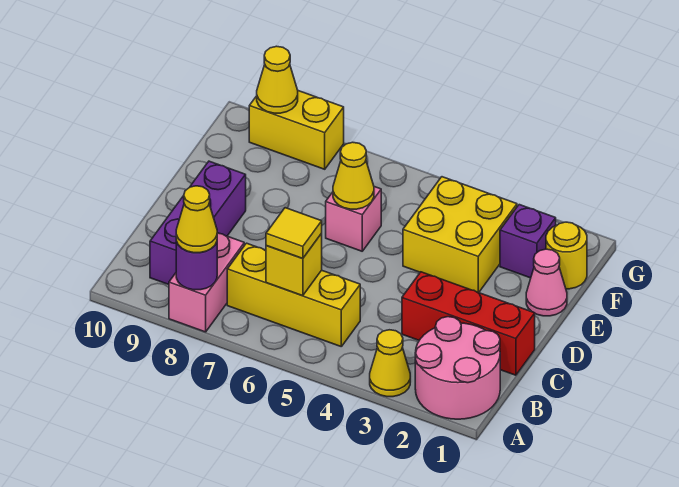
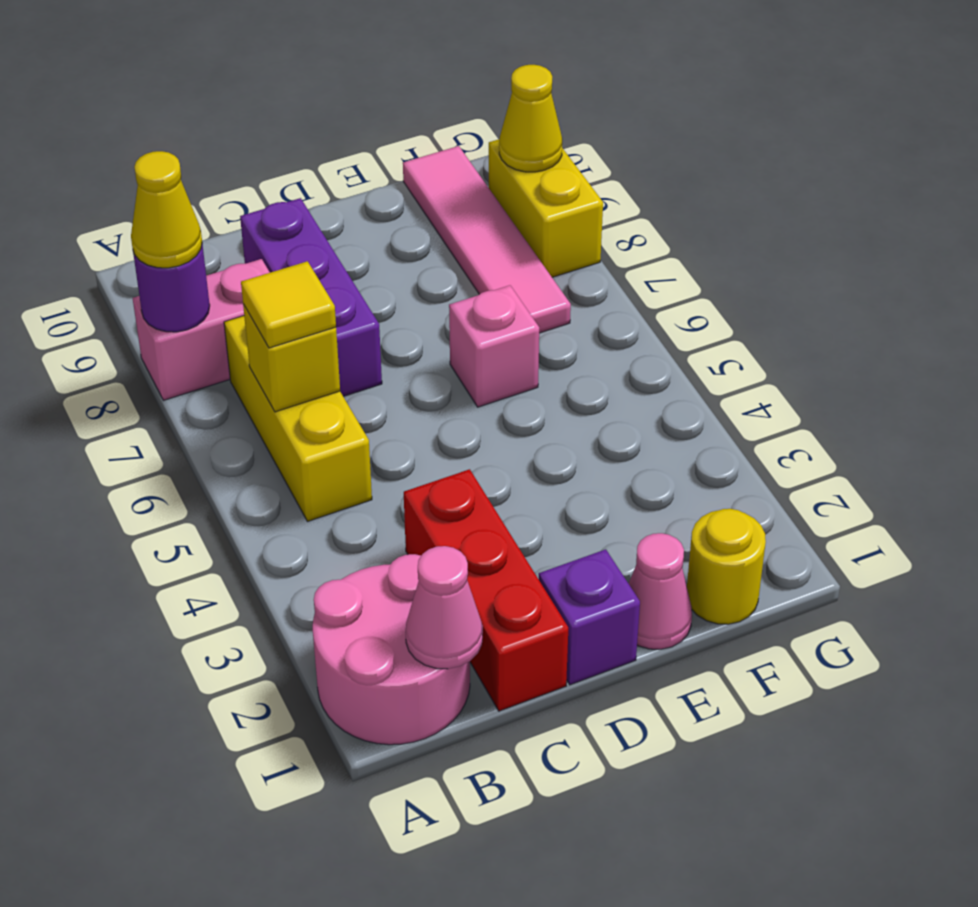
yellow 1x1 cone [370,330,410,397] -> none
none -> pink 1x1 cone [406,546,483,669]
purple 1x3 brick [150,161,246,285] -> purple 1x3 brick turned to [240,198,382,396]
yellow 2x2 brick [403,177,517,293] -> none
yellow 1x1 cone [333,142,374,209] -> none
purple 1x1 brick [500,205,556,278] -> purple 1x1 brick moved to [539,549,640,685]
none -> pink 1x4 tile [403,146,571,333]

